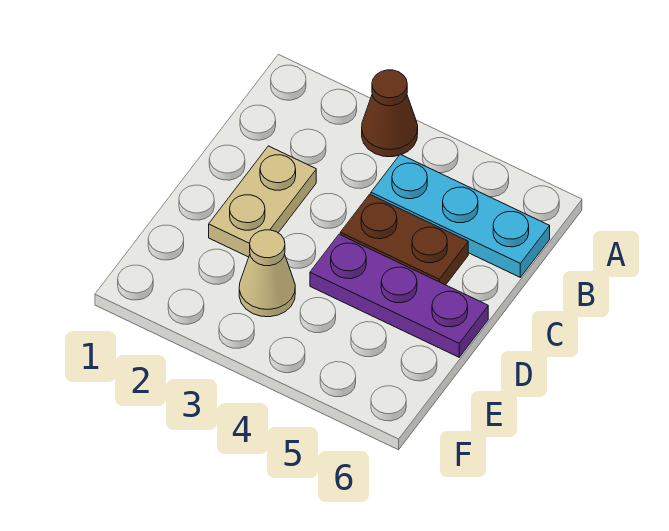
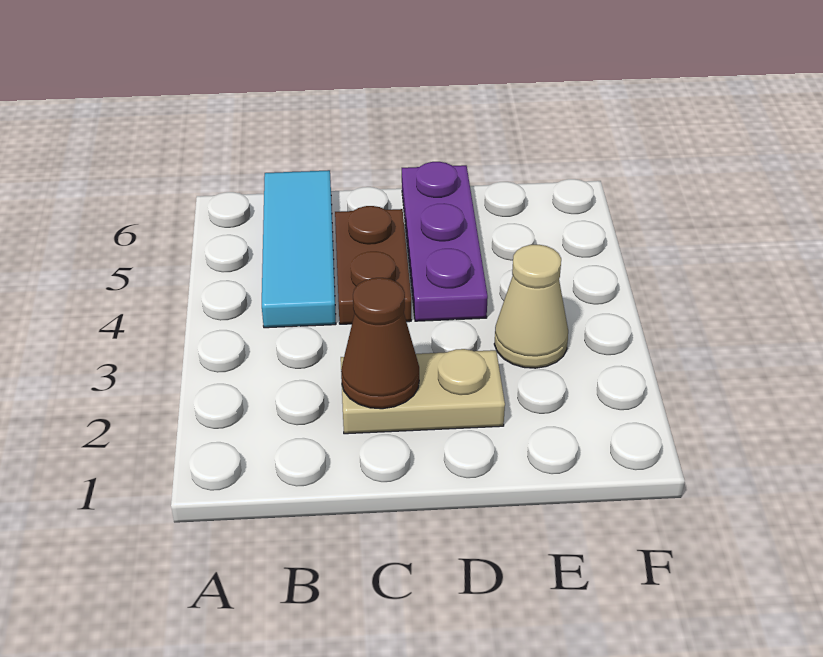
brown 1x1 cone [362,70,418,157] -> brown 1x1 cone moved to [341,278,419,409]
cyan 1x3 plate [371,154,550,277] -> cyan 1x3 tile [262,170,336,328]

